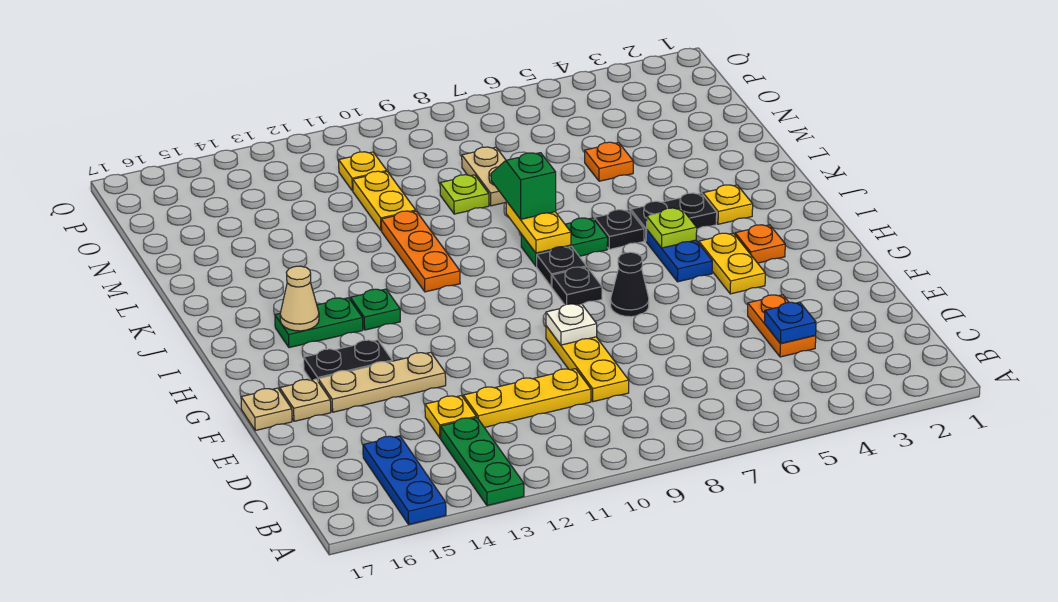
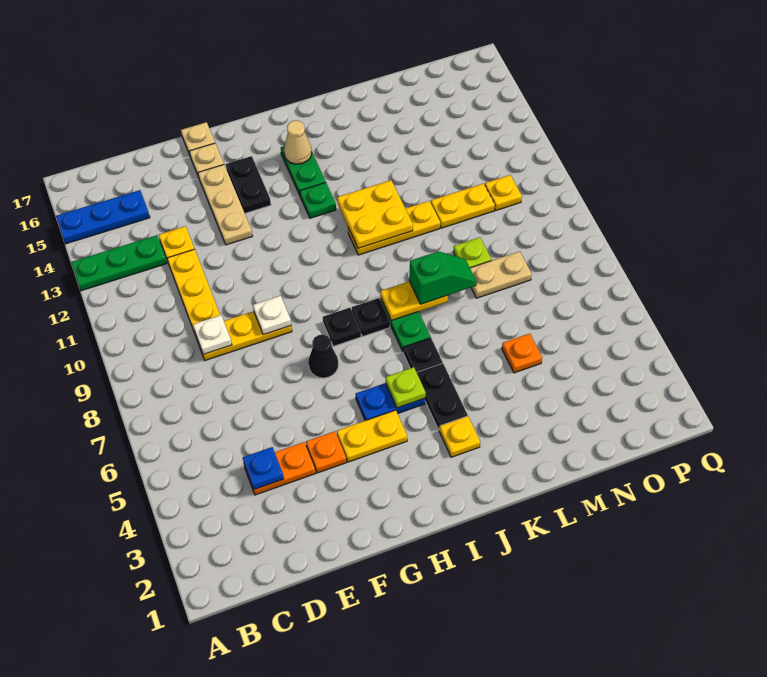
none -> white 1x1 plate [193,315,232,354]
orange 1x1 plate [735,225,785,263] -> orange 1x1 plate moved to [306,431,346,473]
orange 1x3 plate [381,211,460,292] -> yellow 1x3 plate [348,201,440,255]
none -> yellow 2x2 plate [337,180,413,248]

